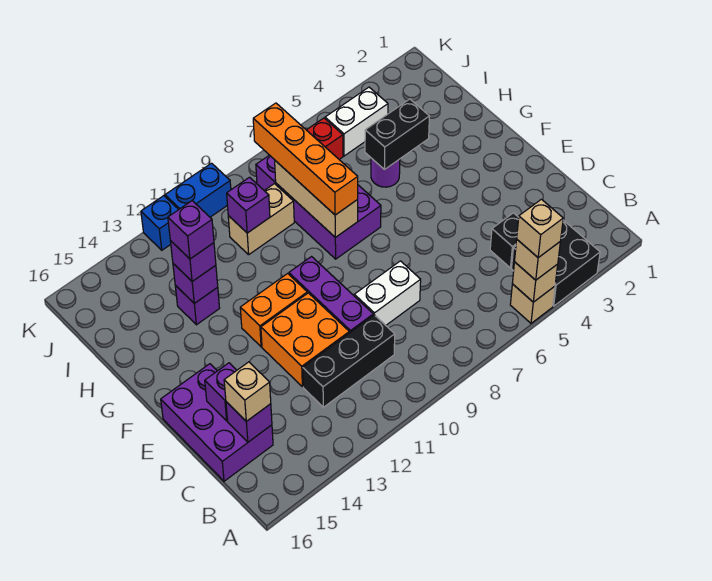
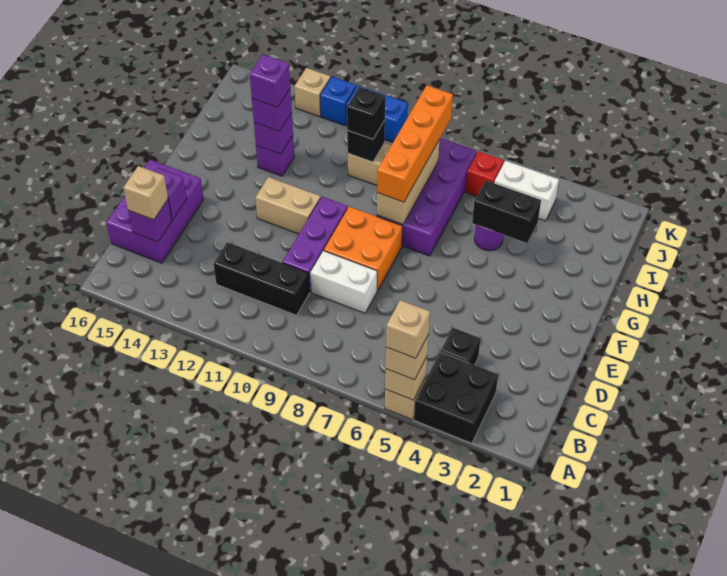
orange 2x2 brick [261,293,349,387] -> orange 2x2 brick moved to [324,207,403,291]
orange 1x2 brick [240,273,307,347] -> tan 1x2 brick [255,177,321,234]
purple 1x1 brick [227,177,270,233] -> black 1x1 brick [347,120,385,162]
none -> black 1x1 brick [347,87,385,139]
none -> tan 1x1 brick [295,68,331,117]

